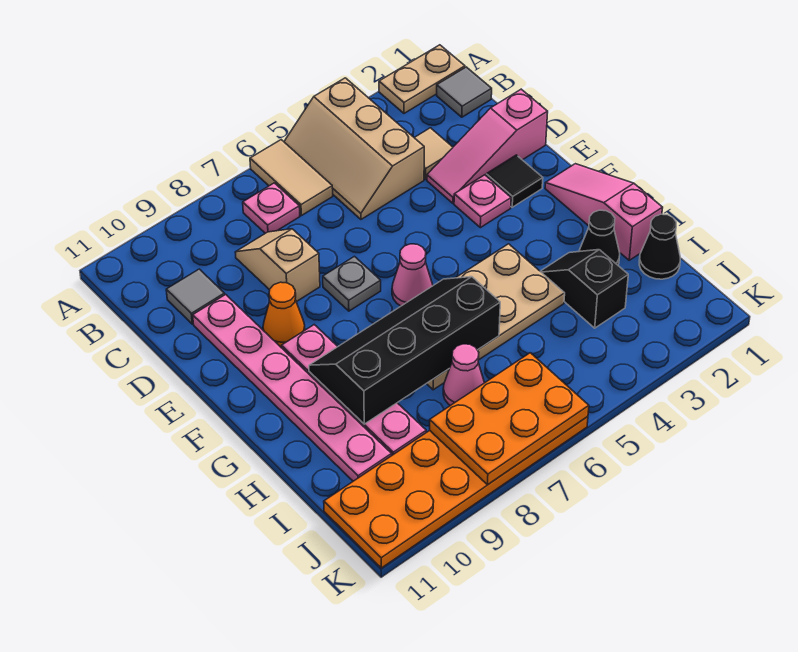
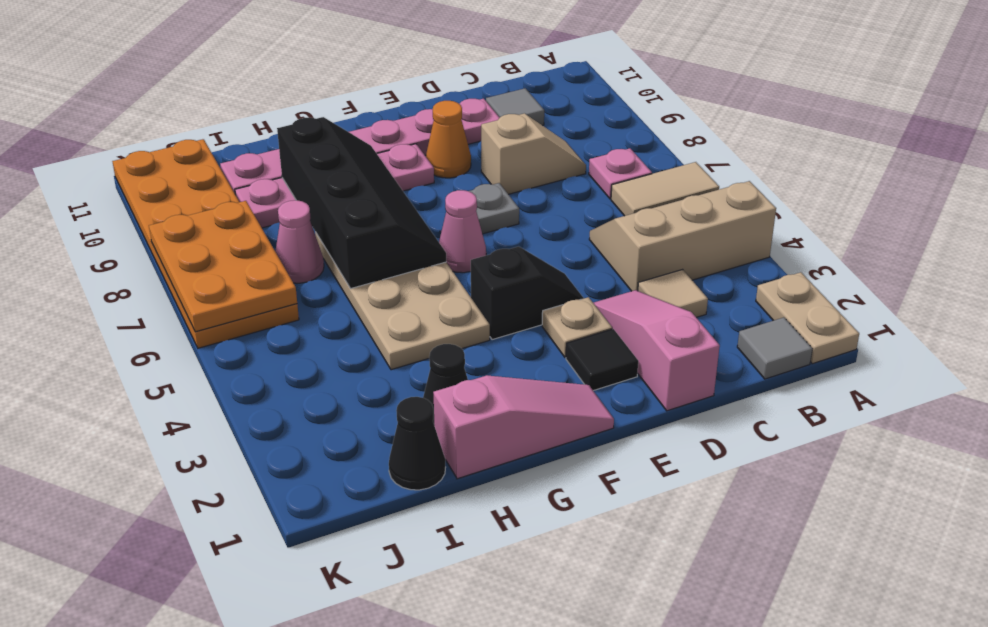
pink 1x1 plate [454,175,511,228] -> tan 1x1 plate [542,297,612,357]
black 1x2 slope [540,250,628,328] -> black 1x2 slope moved to [471,246,584,340]

